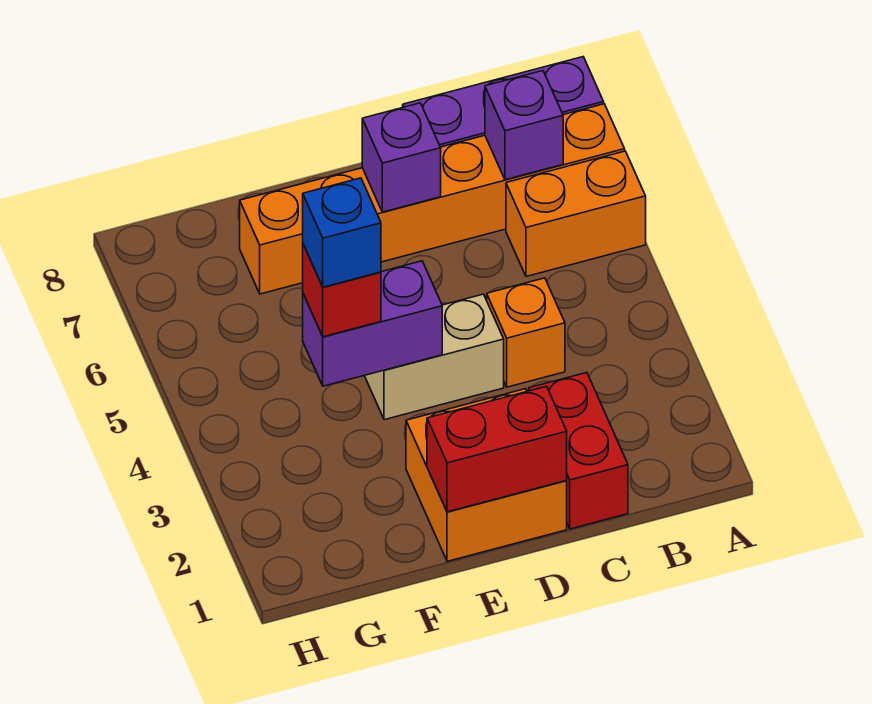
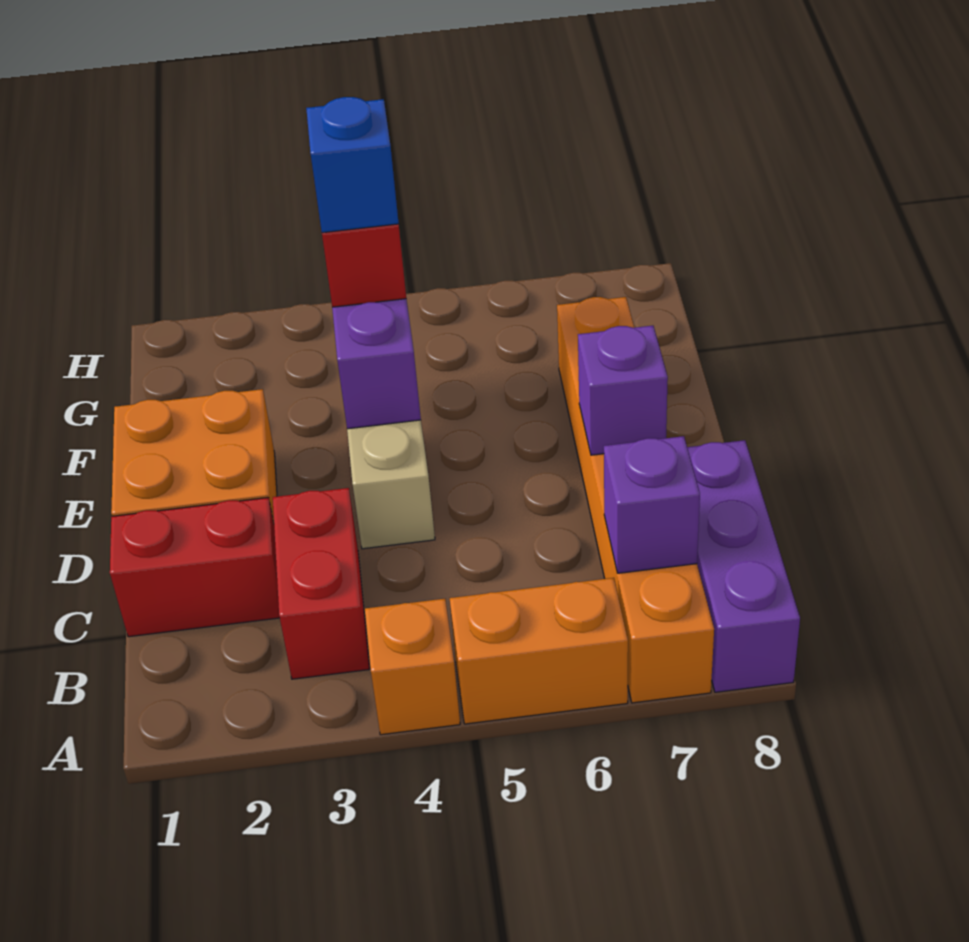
orange 1x2 brick [506,151,646,276] -> orange 1x2 brick turned to [450,578,628,724]
orange 1x1 brick [487,278,565,387] -> orange 1x1 brick moved to [365,599,460,735]
red 1x2 brick [427,386,567,512] -> red 1x2 brick moved to [273,488,370,679]

